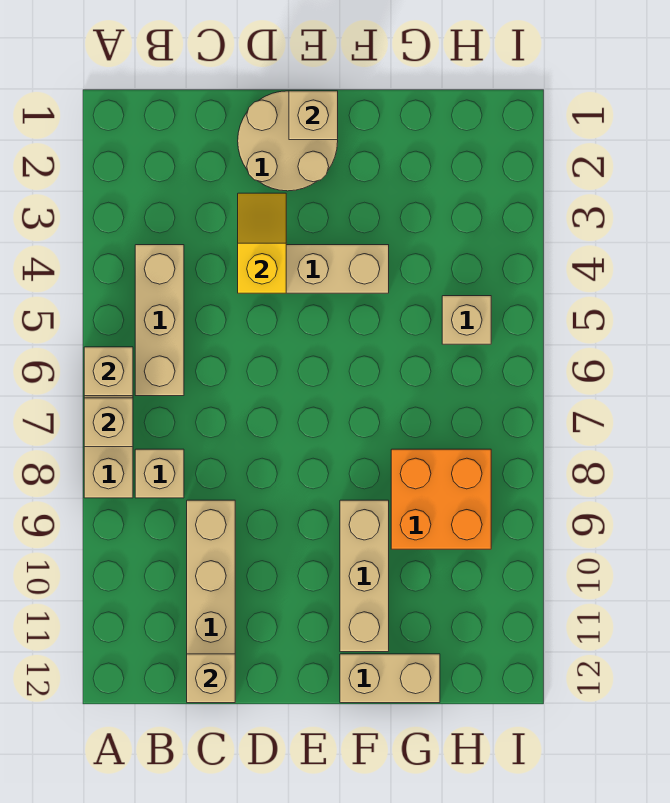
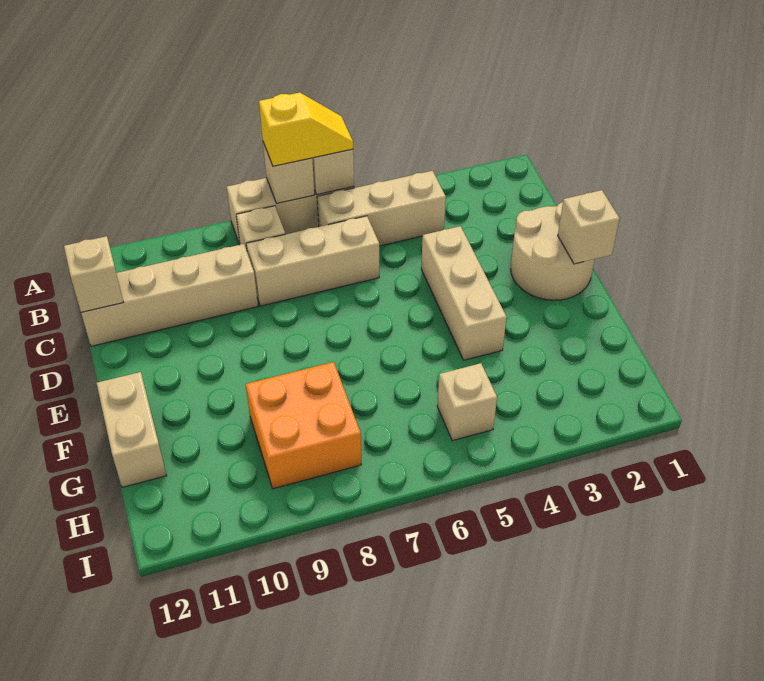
yellow 1x2 slope [238,193,286,293] -> yellow 1x2 slope moved to [259,93,353,166]
tan 1x3 brick [340,500,389,652] -> tan 1x3 brick moved to [246,216,379,306]

